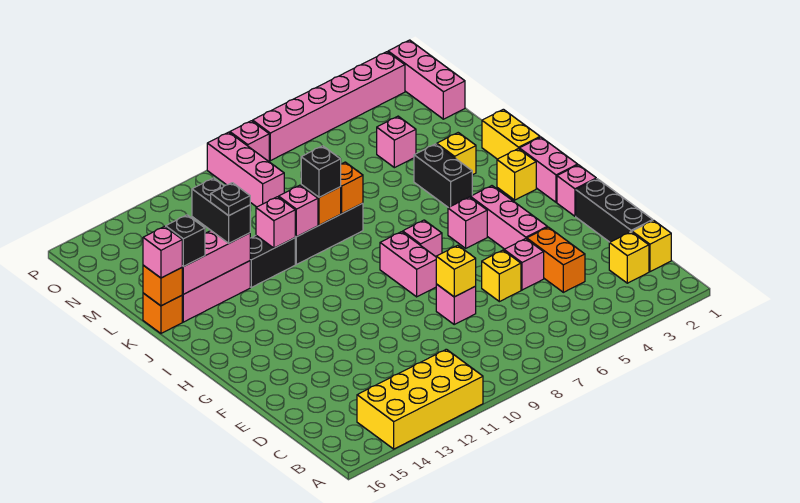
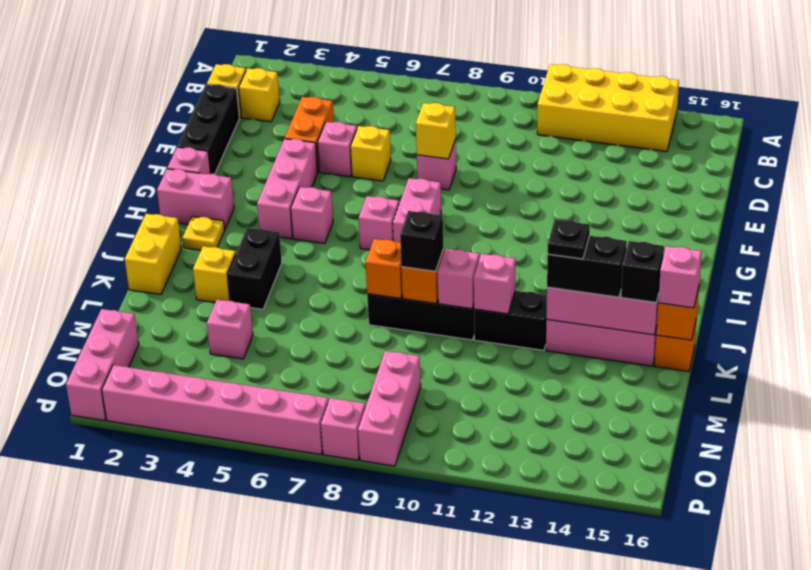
pink 1x2 brick [519,137,578,202] -> pink 1x2 brick turned to [157,169,234,229]
yellow 1x1 brick [497,149,536,200] -> yellow 1x1 plate [182,216,225,250]
black 1x2 brick [192,178,250,243] -> black 1x2 brick turned to [547,236,627,297]

